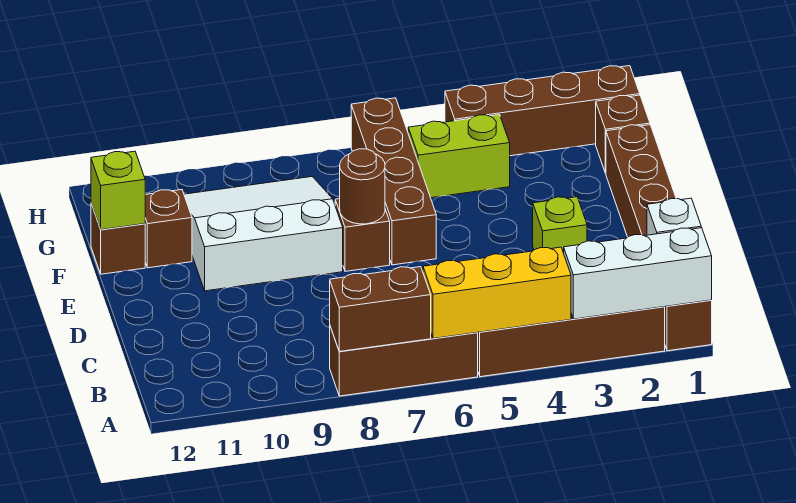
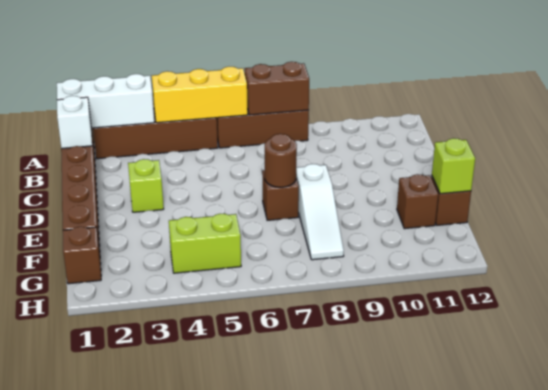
brown 1x4 brick [351,98,436,265] -> none
white 3x3 slope [184,177,343,291] -> white 1x3 slope [296,164,344,260]
brown 1x4 brick [445,66,640,156] -> none

